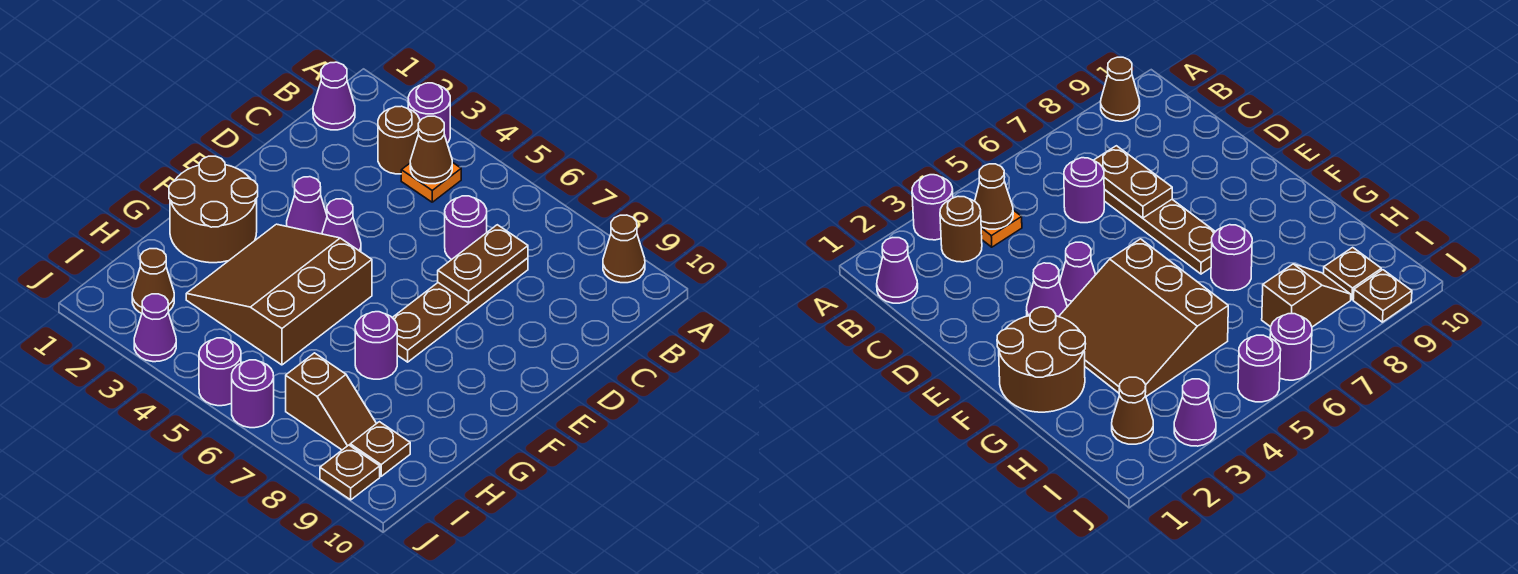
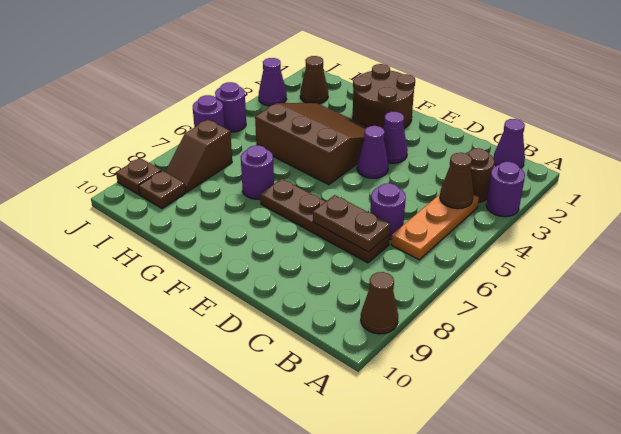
orange 1x1 plate [401,162,461,202] -> orange 1x3 plate [391,194,479,260]

